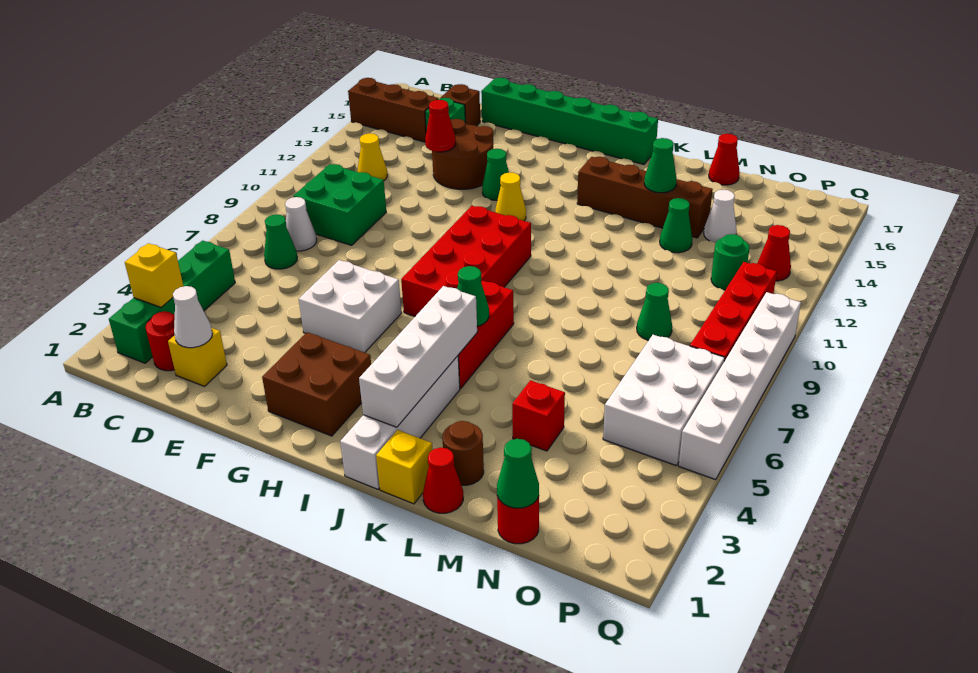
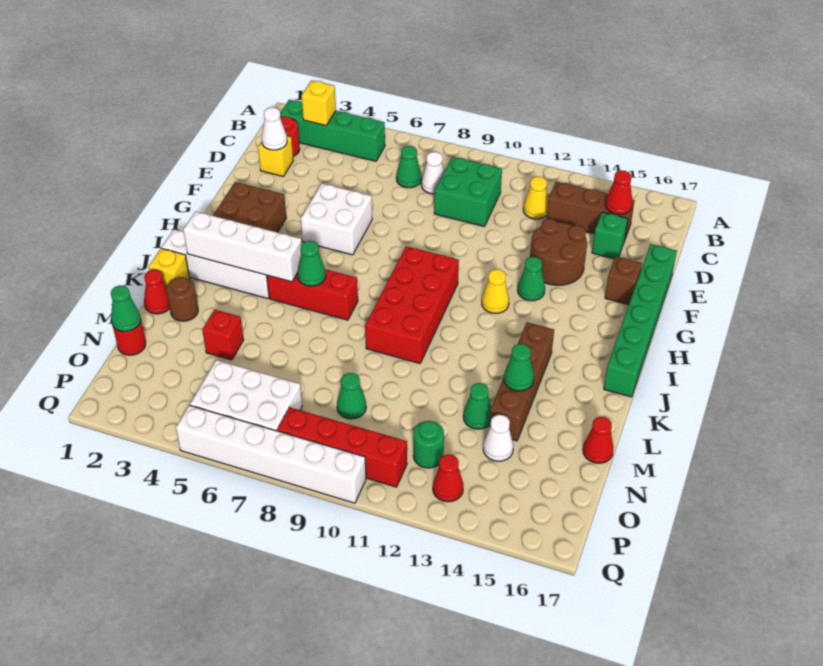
brown 1x3 brick [348,78,439,142] -> brown 1x3 brick turned to [546,182,635,239]
brown 1x1 brick [441,84,480,126] -> brown 1x1 brick moved to [605,256,642,305]
red 1x1 cone [425,100,456,152] -> red 1x1 cone moved to [605,171,633,215]
red 2x4 brick [401,206,531,316] -> red 2x4 brick turned to [365,246,459,363]

